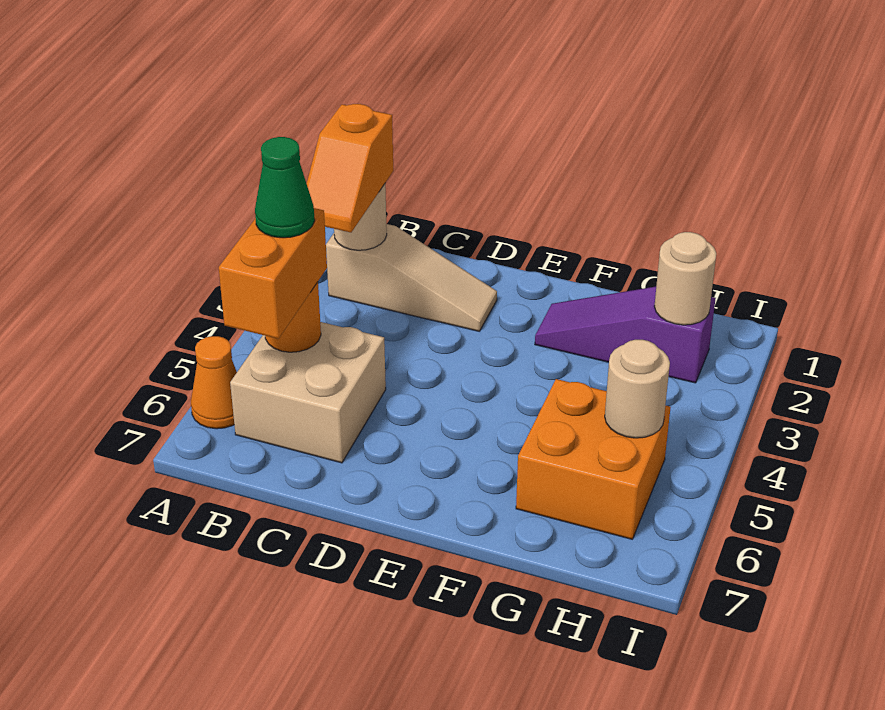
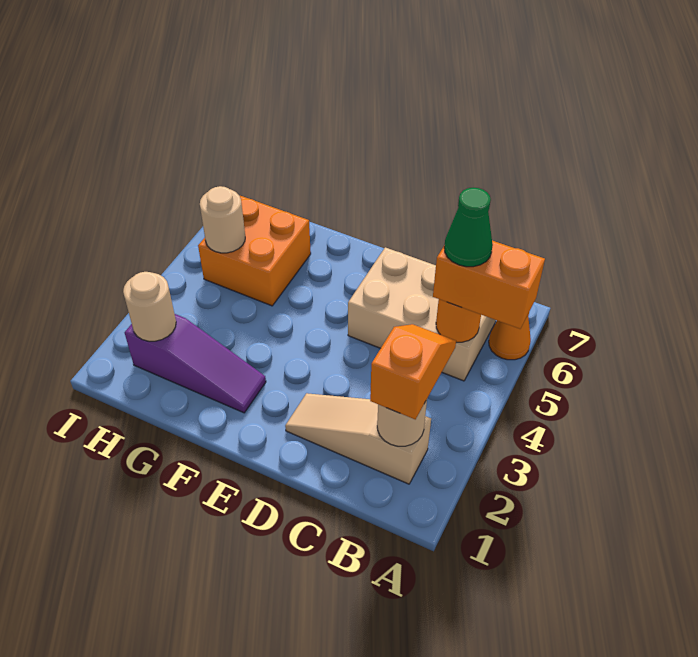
tan 2x2 brick [230,322,386,463] -> tan 2x3 brick [348,247,496,381]
orange 1x2 brick [219,208,327,339] -> orange 1x2 brick turned to [433,241,545,329]

